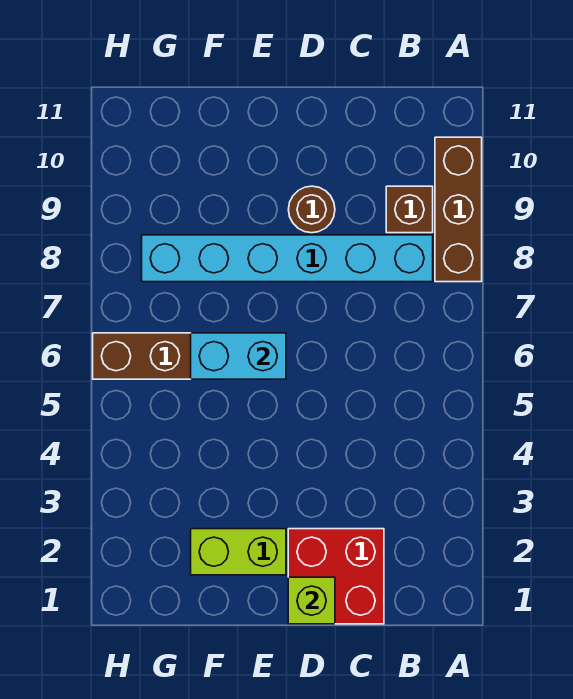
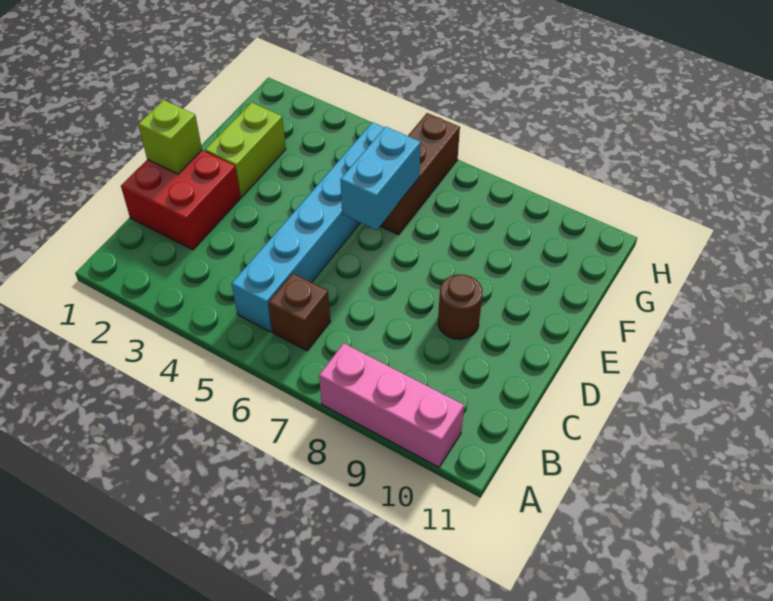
brown 1x3 brick [435,137,482,282] -> pink 1x3 brick [319,343,464,467]
cyan 1x6 brick [142,235,433,282] -> cyan 1x6 brick moved to [232,122,385,332]
brown 1x1 brick [386,186,433,233] -> brown 1x1 brick moved to [268,273,330,351]

